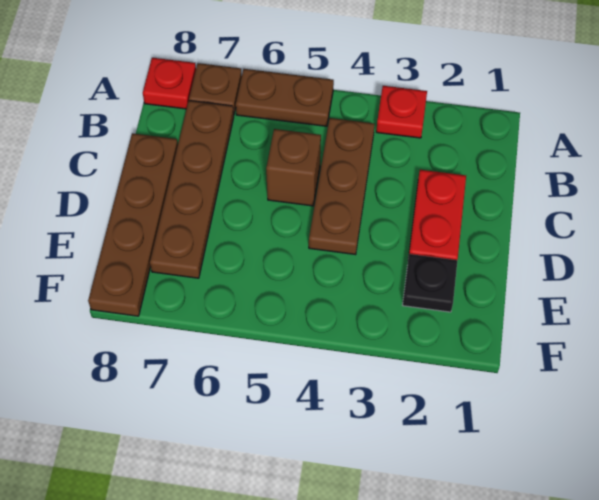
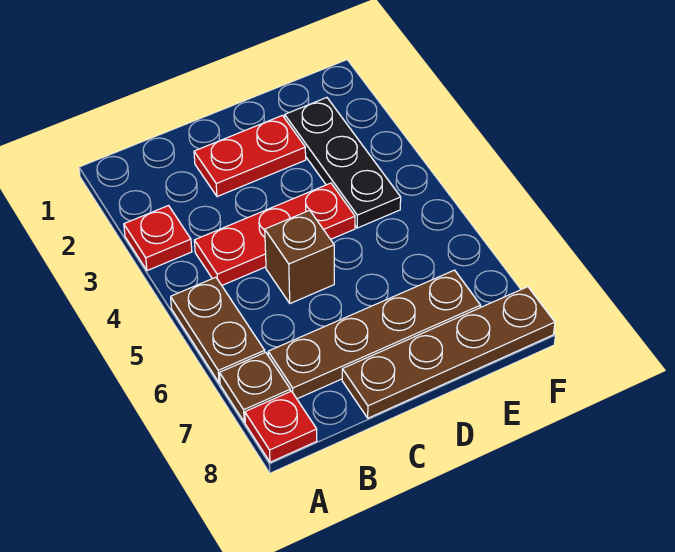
brown 1x3 plate [309,118,375,255] -> red 1x3 plate [194,183,355,285]
black 1x1 plate [403,254,457,312] -> black 1x3 plate [285,98,401,228]

